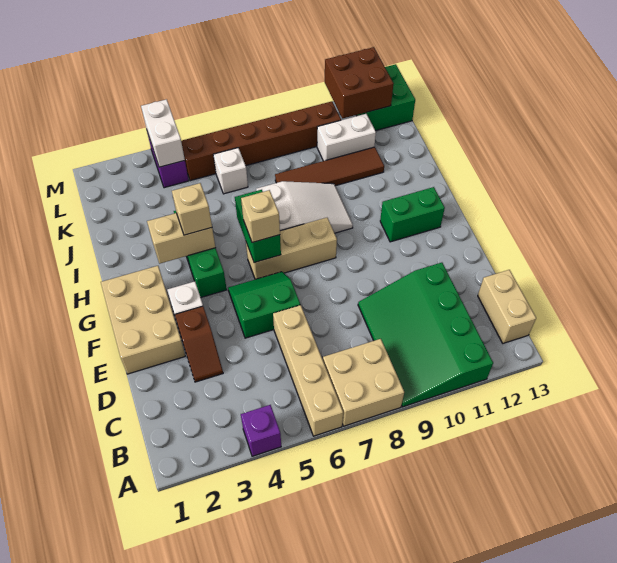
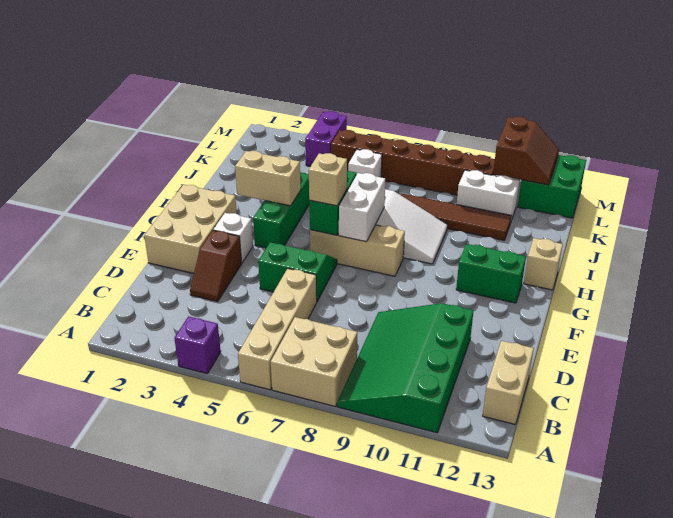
tan 1x1 brick [172,183,212,235] -> tan 1x1 brick moved to [524,238,563,290]
white 1x2 brick [141,99,185,167] -> white 1x2 brick moved to [339,173,385,242]
brown 2x2 brick [325,47,394,119] -> brown 2x2 slope [493,117,559,185]

